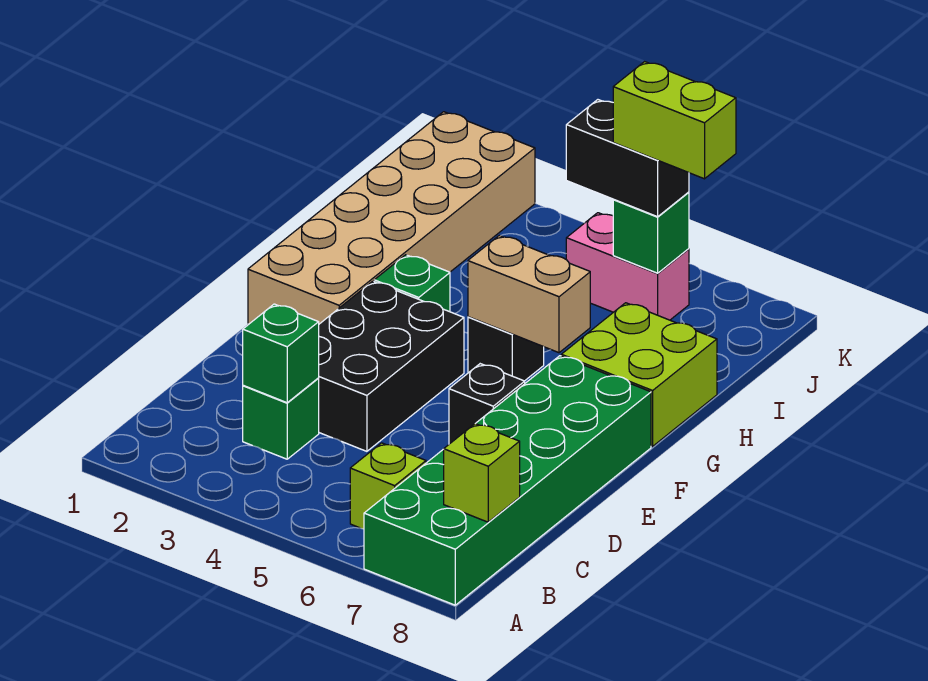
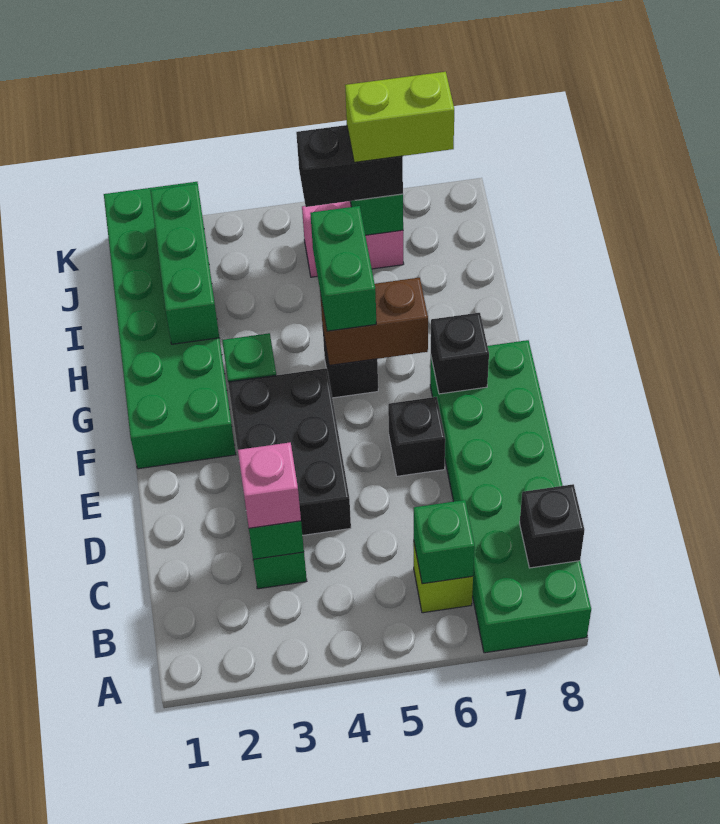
none -> green 1x1 brick [414,500,475,584]
lime 1x1 brick [444,424,520,522] -> black 1x1 brick [520,484,585,568]
none -> pink 1x1 brick [238,442,301,528]
tan 2x6 brick [248,112,535,325] -> green 2x6 brick [104,182,236,469]
none -> black 1x1 brick [431,313,489,394]
tan 1x2 brick [468,235,590,353] -> brown 1x2 brick [320,278,428,365]
none -> green 1x2 brick [310,206,376,331]
lime 2x2 brick [561,303,717,446] -> none
none -> green 1x3 brick [150,184,219,344]

